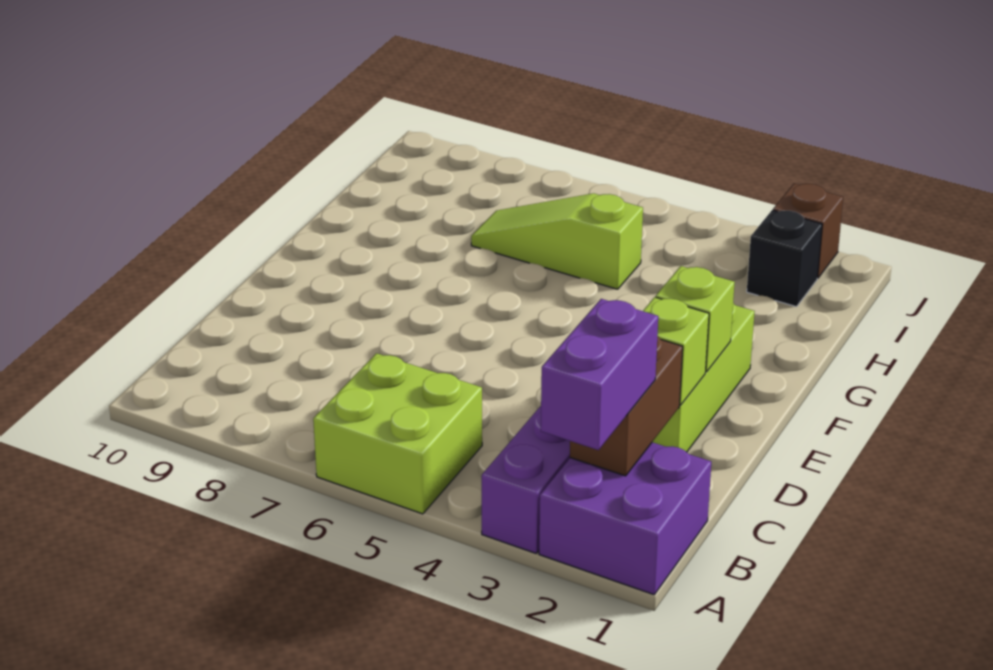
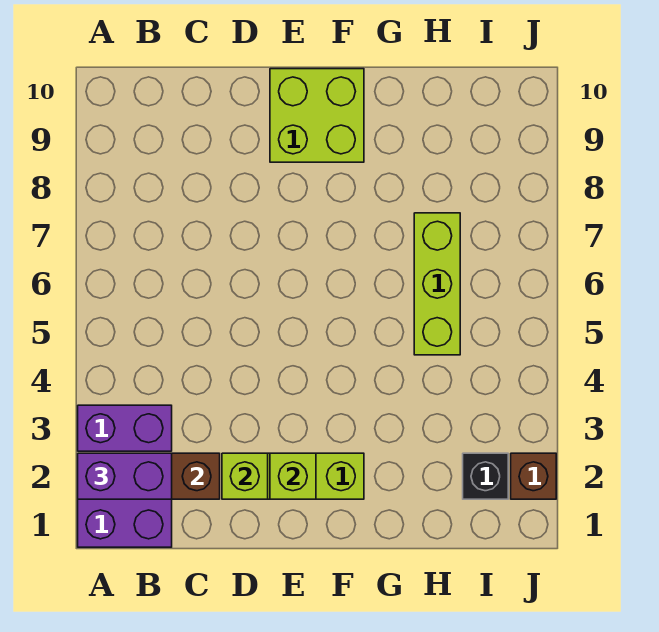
lime 2x2 brick [313,353,482,514] -> lime 2x2 brick moved to [270,69,364,162]
lime 1x3 slope [471,193,643,289] -> lime 1x3 brick [414,213,460,355]

